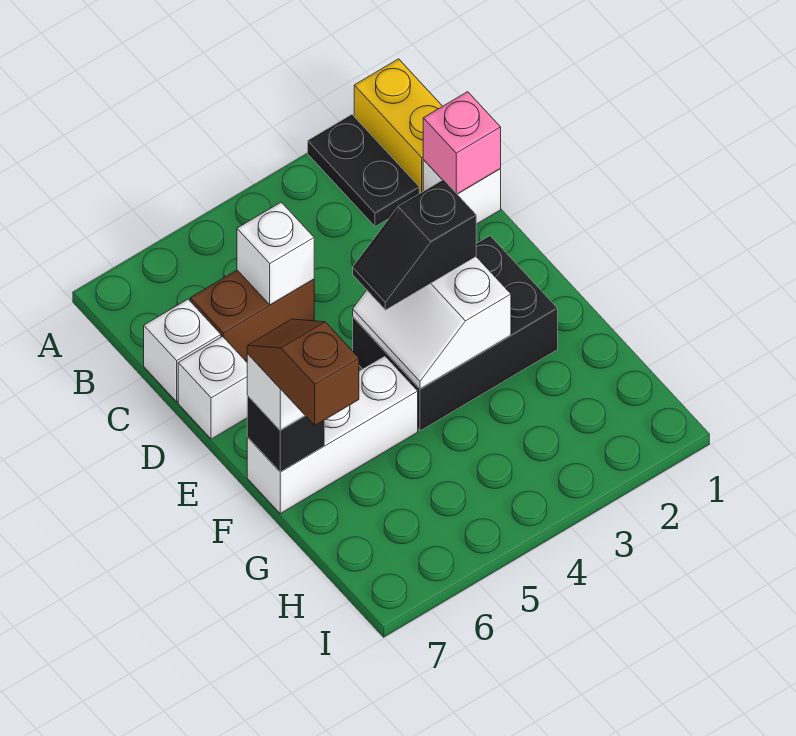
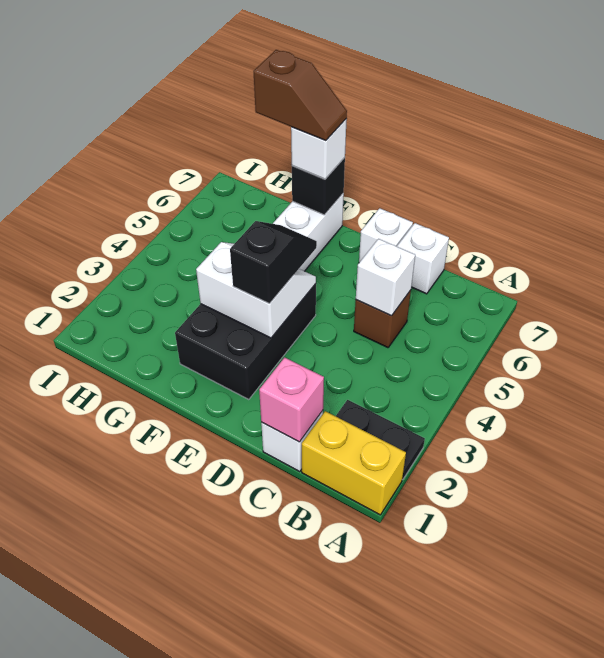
brown 1x2 brick [190,270,314,361] -> brown 1x1 brick [354,290,411,348]

